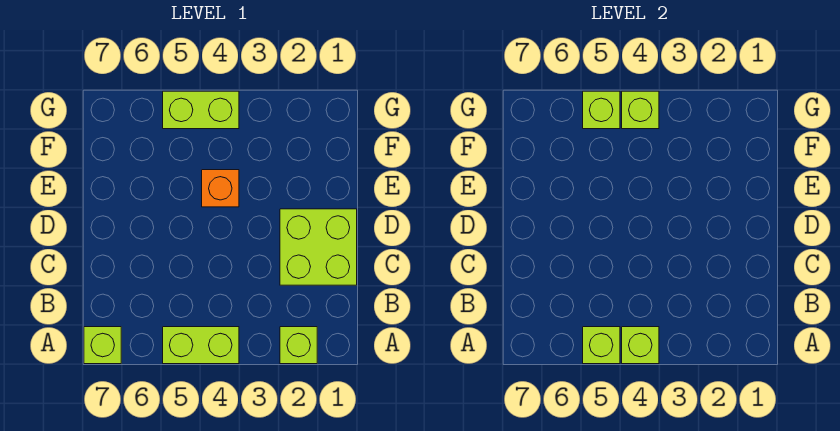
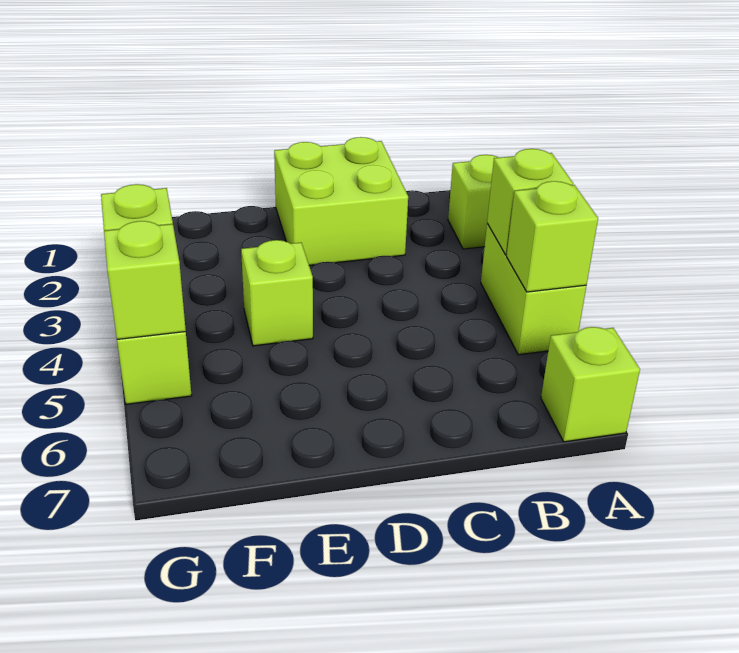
orange 1x1 brick [202,170,239,207] -> lime 1x1 brick [241,240,313,346]

